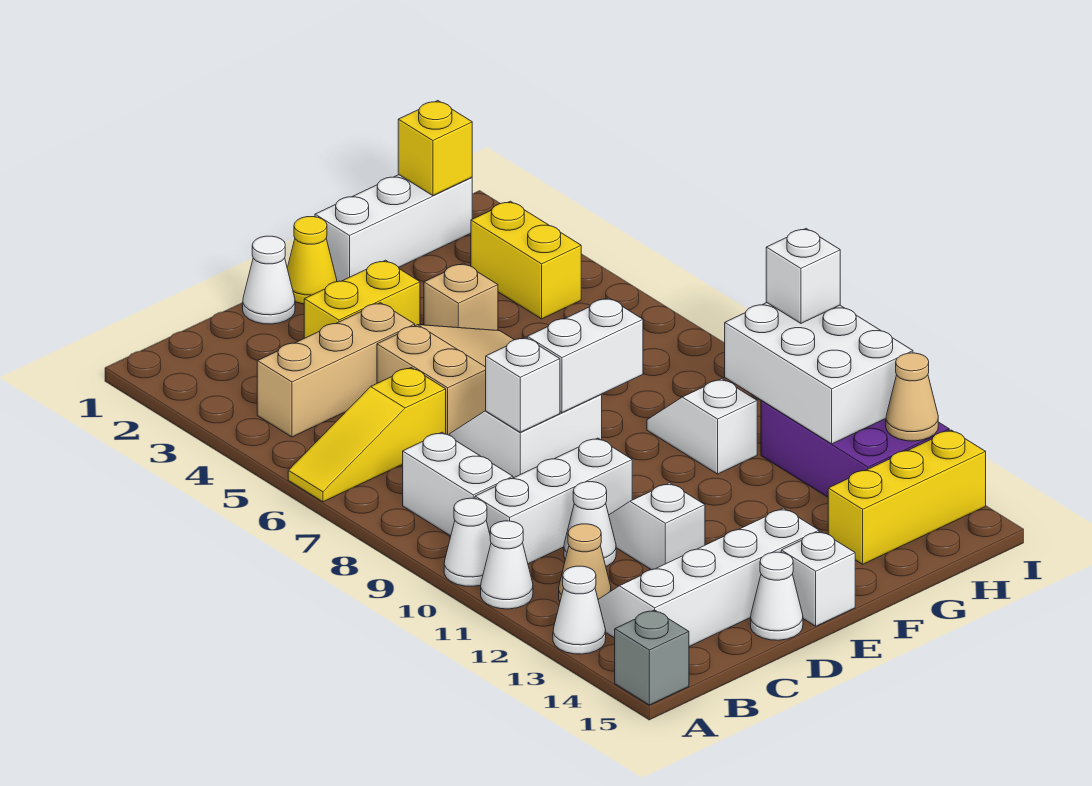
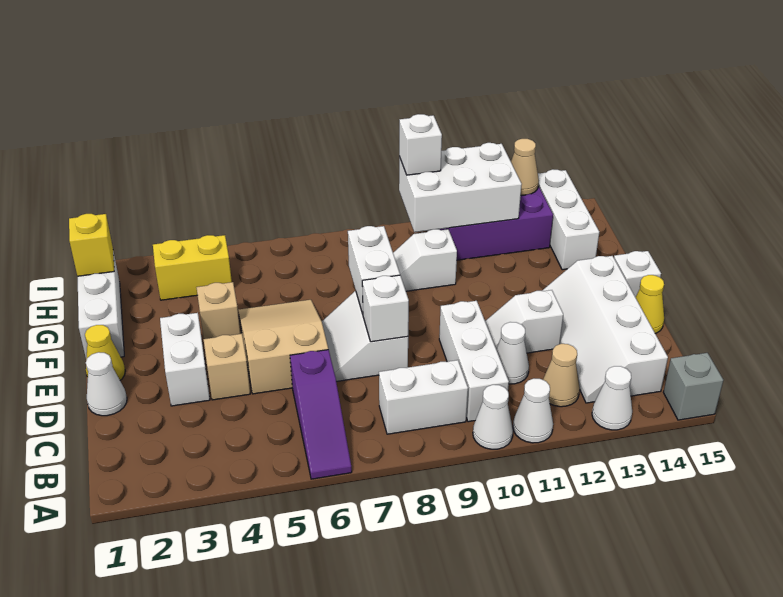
yellow 1x3 slope [288,368,446,502] -> purple 1x3 slope [290,350,352,479]
tan 1x3 brick [257,303,415,437] -> tan 1x1 brick [204,334,250,400]
yellow 1x2 brick [304,260,420,338] -> white 1x2 brick [160,313,210,406]
white 1x1 cone [751,552,803,640] -> yellow 1x1 cone [635,275,664,333]
yellow 1x3 brick [828,430,986,564] -> white 1x3 brick [538,169,599,270]

